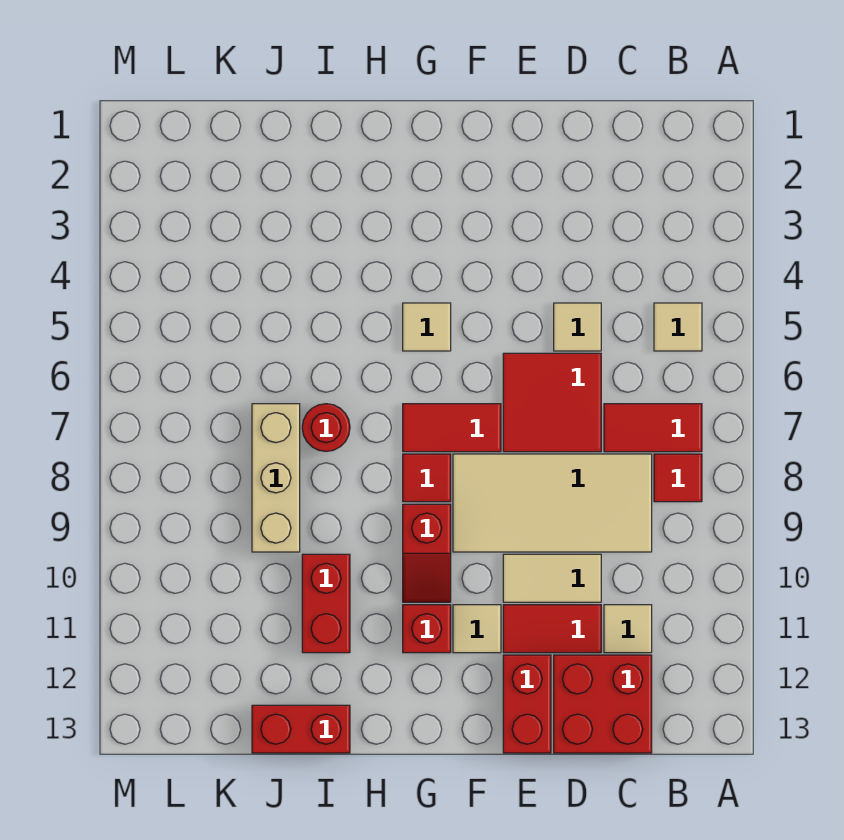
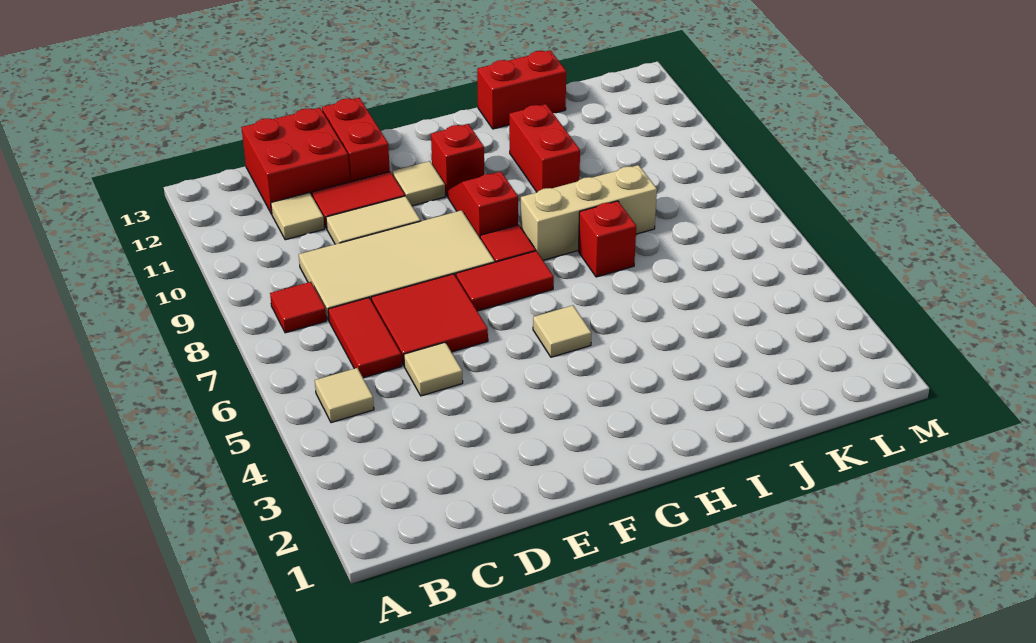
red 1x2 tile [604,404,702,452] -> red 1x2 tile turned to [328,298,402,378]
red 1x1 round brick [302,404,350,451] -> red 1x1 brick [578,201,636,277]
tan 1x3 brick [252,404,300,552] -> tan 1x3 brick turned to [521,165,657,260]

